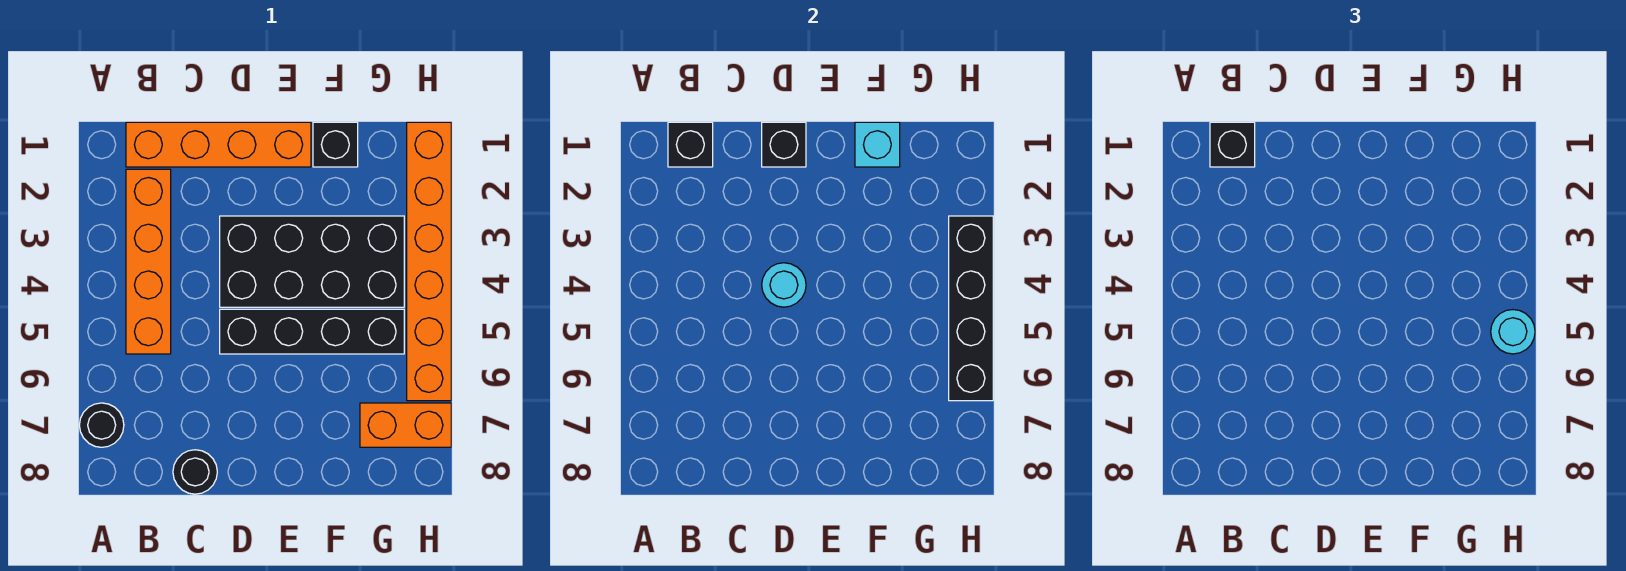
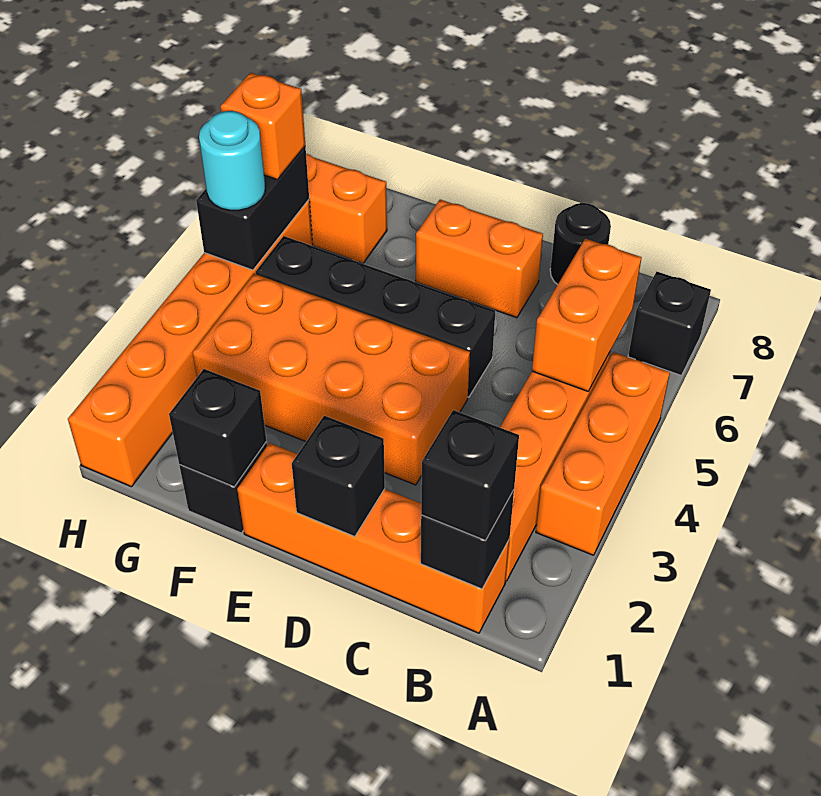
none -> orange 1x3 brick [536,352,670,555]
black 1x1 round brick [79,403,124,447] -> black 1x1 brick [628,272,711,375]
none -> orange 1x2 brick [532,239,642,391]
black 2x4 brick [220,216,404,307] -> orange 2x4 brick [193,274,470,485]
cyan 1x1 round brick [762,263,806,307] -> none
none -> orange 1x2 brick [416,200,543,318]
cyan 1x1 brick [855,122,900,167] -> black 1x1 brick [169,369,266,487]
black 1x4 brick [949,216,993,401] -> black 1x2 brick [196,146,309,270]
none -> orange 1x1 brick [220,73,305,179]

